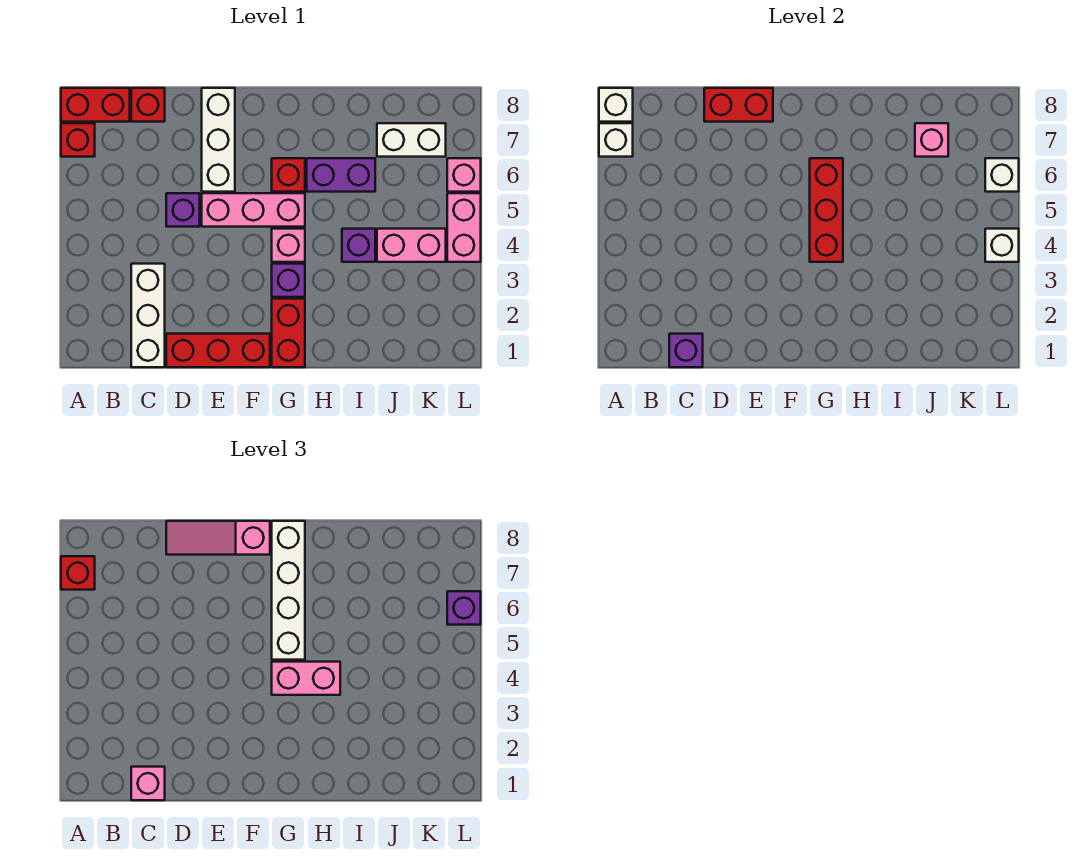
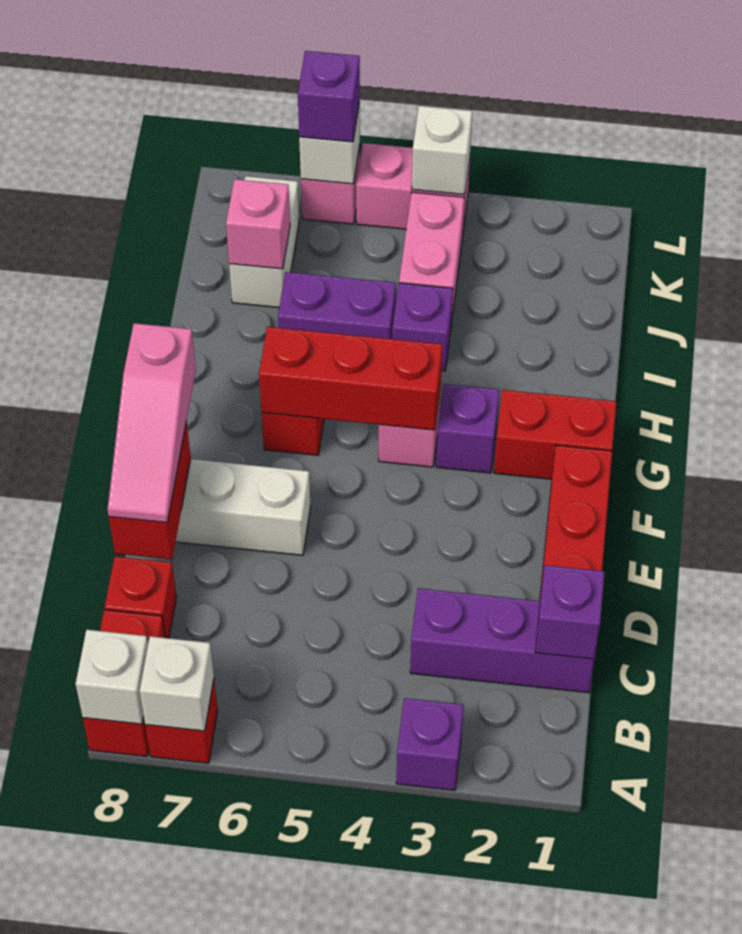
red 1x1 brick [61,556,95,590] -> none
white 1x3 brick [131,264,165,367] -> purple 1x3 brick [410,588,594,693]
pink 1x1 brick [131,767,165,800] -> none
purple 1x1 brick [166,193,200,227] -> purple 1x1 brick moved to [396,698,464,790]
pink 1x3 brick [202,193,305,227] -> none
pink 1x2 brick [272,662,340,695] -> none
white 1x4 brick [272,521,305,660] -> none
purple 1x2 brick [307,158,375,192] -> purple 1x2 brick turned to [278,272,396,339]

